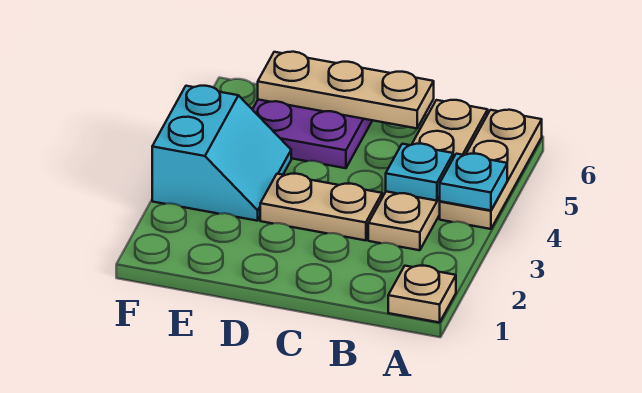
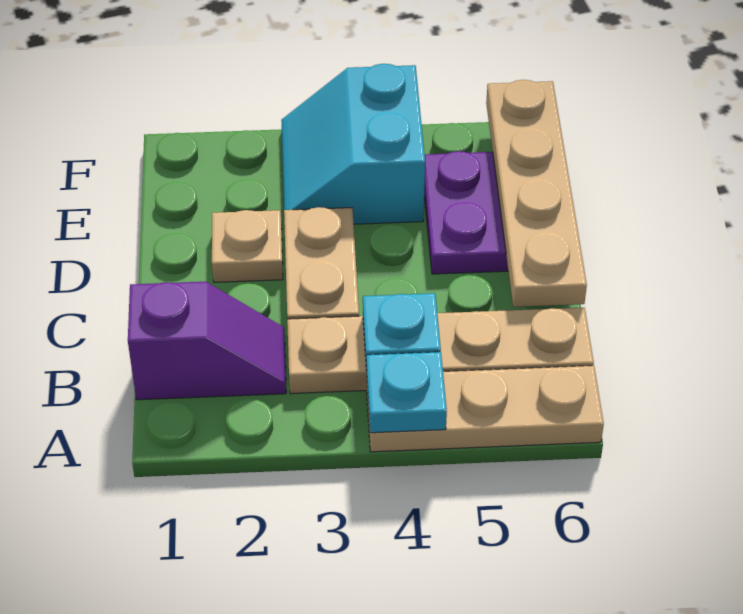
tan 1x1 plate [388,266,456,322] -> tan 1x1 plate moved to [212,210,283,282]
none -> purple 1x2 slope [128,282,286,400]
tan 1x3 plate [258,52,434,128] -> tan 1x4 plate [486,80,587,307]
cyan 2x2 slope [152,86,291,221] -> cyan 2x2 slope turned to [281,64,425,224]

